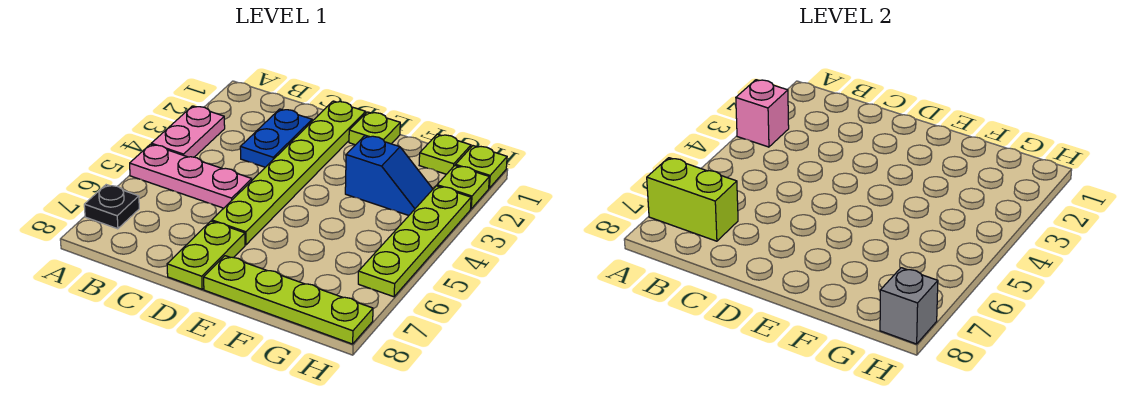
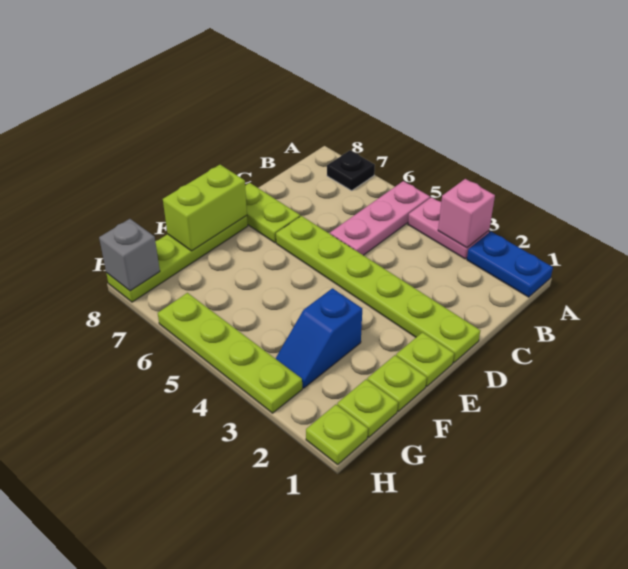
lime 1x2 brick [647,158,738,241] -> lime 1x2 brick moved to [163,165,247,251]
blue 1x2 plate [240,109,312,167] -> blue 1x2 plate moved to [467,231,553,297]
lime 1x1 plate [437,165,489,209] -> lime 1x1 plate moved to [367,355,427,411]

